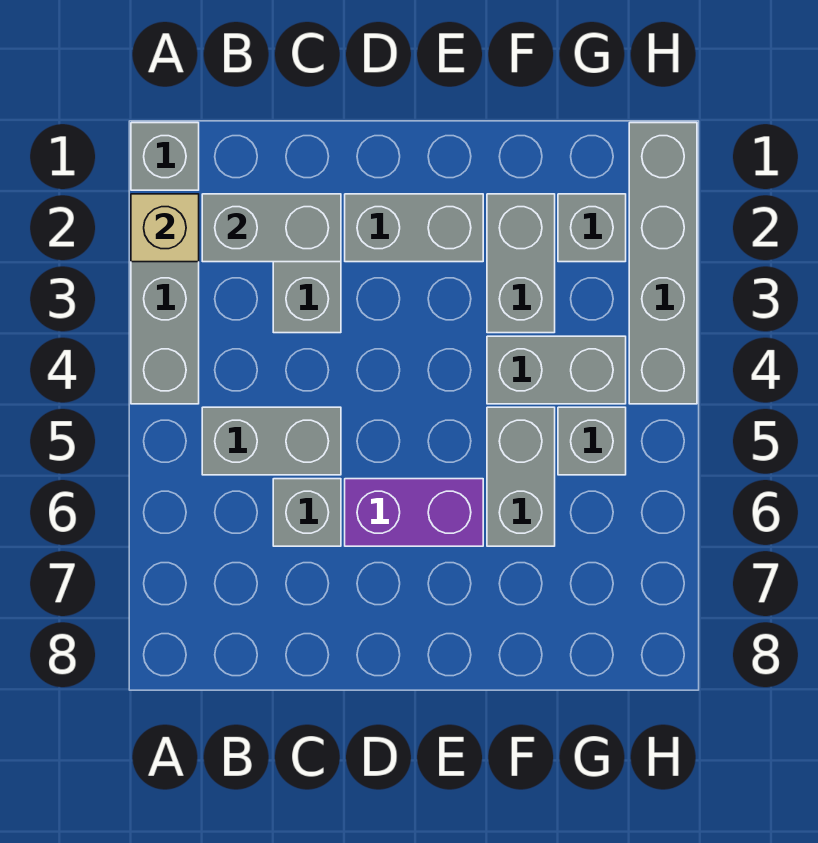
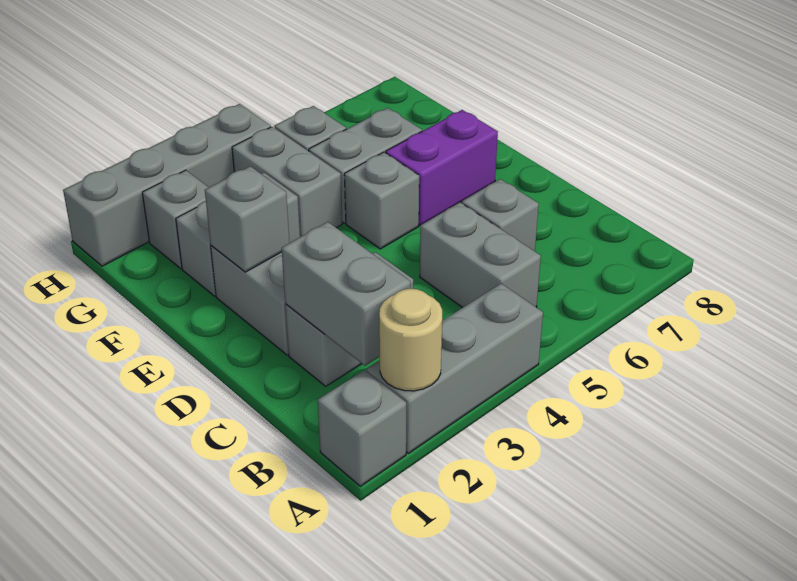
tan 1x1 brick [131,194,199,262] -> tan 1x1 round brick [379,289,442,391]
purple 1x2 brick [345,479,483,546] -> purple 1x2 brick turned to [386,110,498,225]
none -> grey 1x1 brick [205,166,289,272]
none -> grey 1x1 brick [344,152,419,249]

